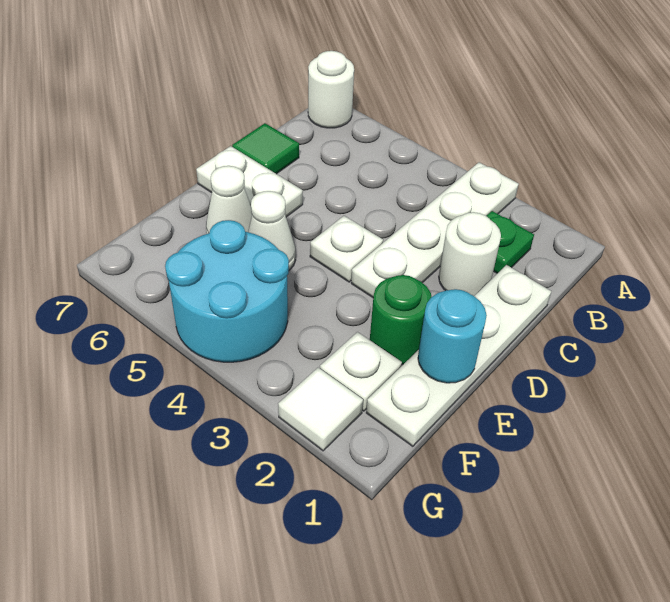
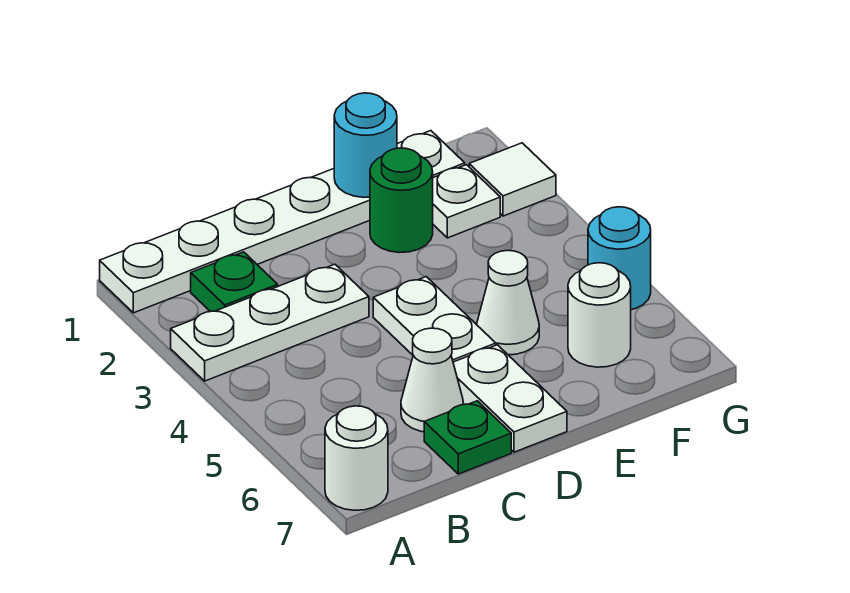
white 1x4 plate [351,162,519,297] -> white 1x3 plate [171,264,369,381]
white 1x4 plate [366,265,551,446] -> white 1x6 plate [100,131,465,313]
white 1x1 round brick [439,212,501,296] -> white 1x1 round brick moved to [568,263,631,367]
green 1x1 tile [232,123,299,174] -> green 1x1 plate [424,401,511,474]
white 1x1 plate [310,216,383,282] -> white 1x2 plate [373,277,496,362]
white 1x1 cone [206,166,252,234] -> white 1x1 cone moved to [401,328,464,432]
cyan 2x2 round brick [165,220,289,362] -> cyan 1x1 round brick [588,207,651,310]

